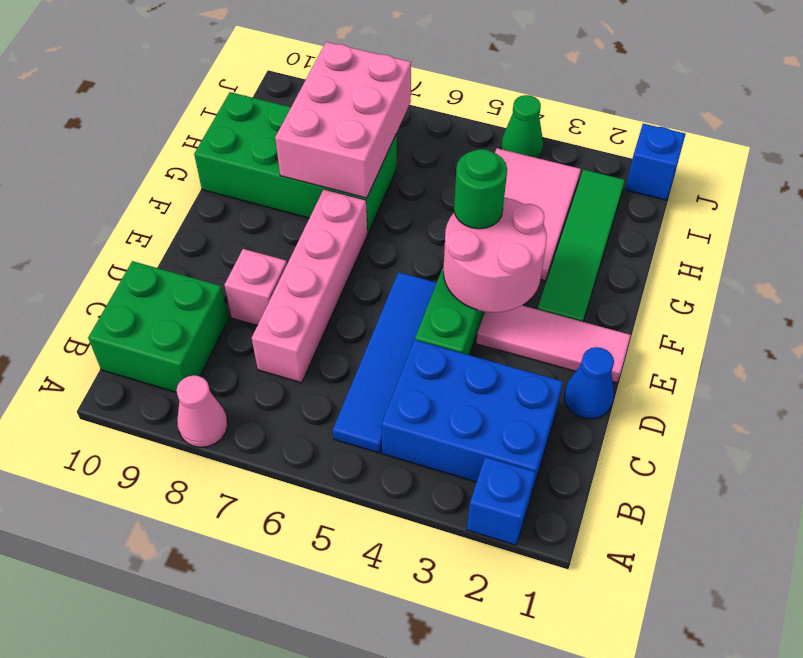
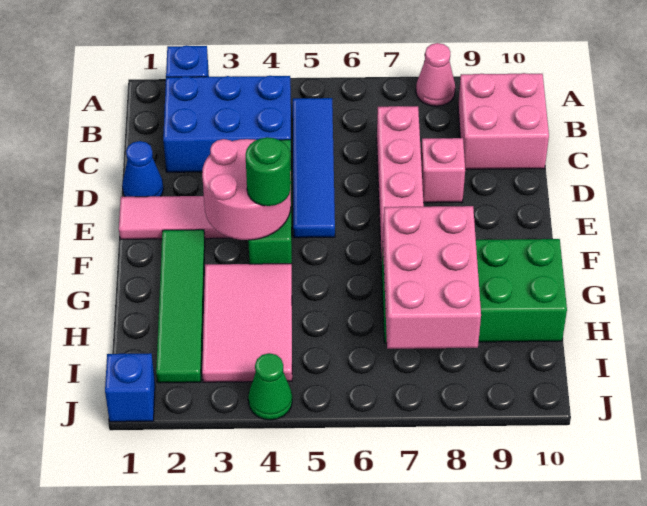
green 2x2 brick [88,261,228,392] -> pink 2x2 brick [458,73,549,169]

